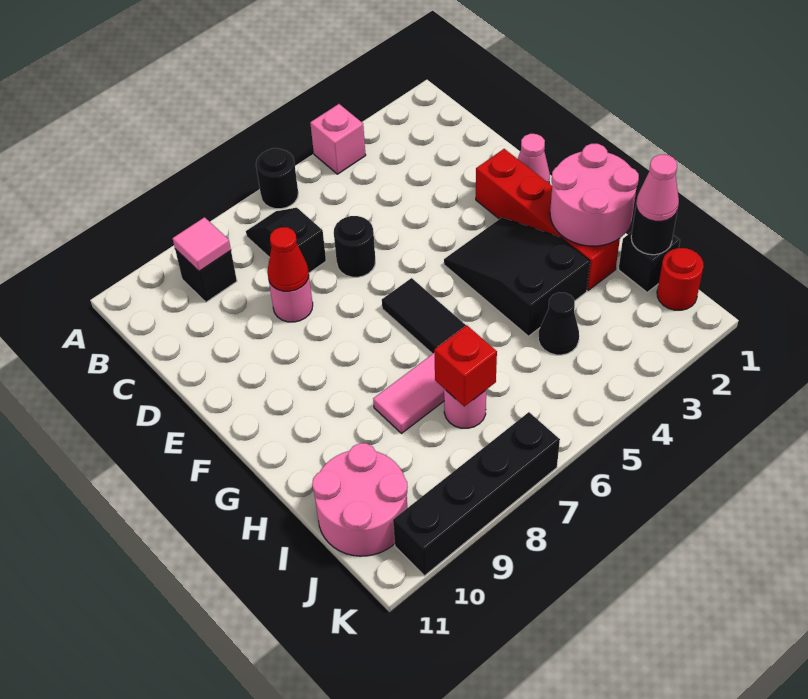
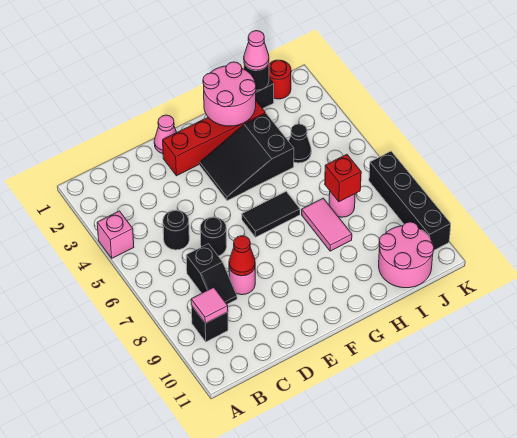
black 1x1 round brick [256,148,298,209] -> black 1x1 round brick moved to [163,210,189,250]
black 1x2 slope [246,208,326,273] -> black 1x2 slope turned to [186,244,237,304]

